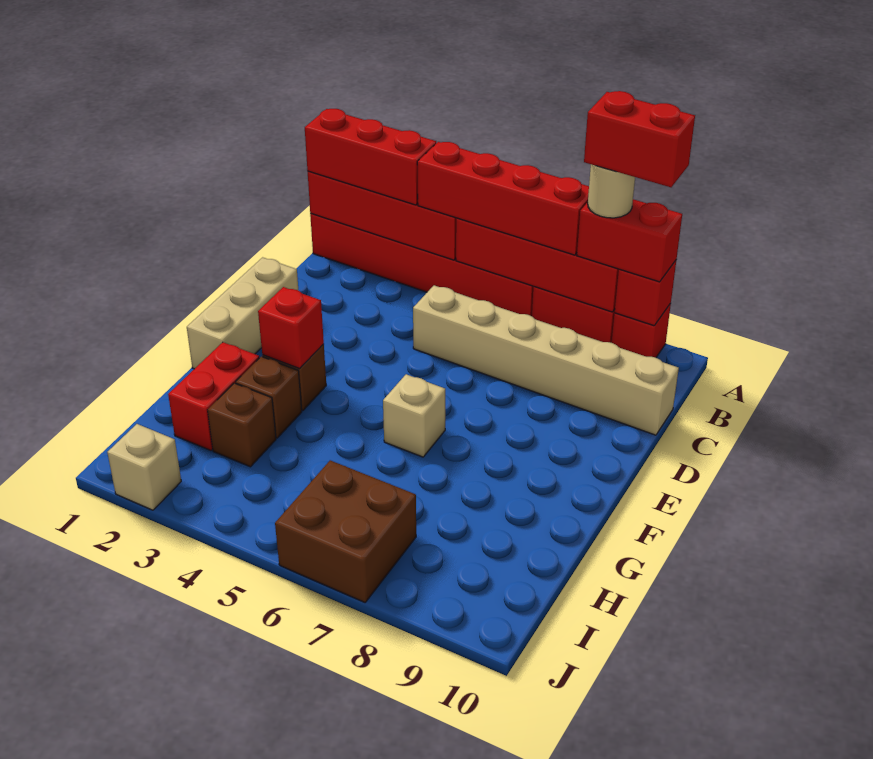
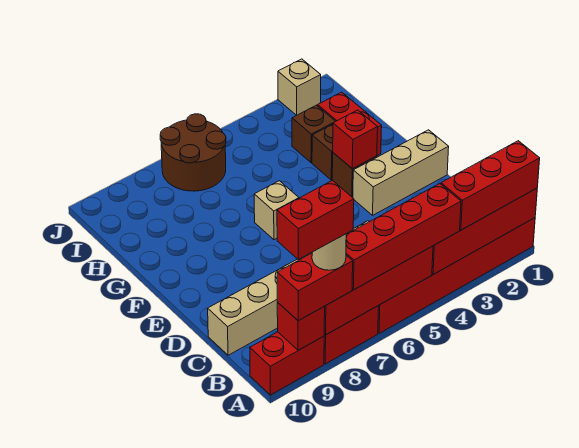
red 1x1 brick [612,304,671,358] -> red 1x2 brick [250,332,324,395]
tan 1x3 brick [187,257,298,369] -> tan 1x3 brick turned to [353,130,449,215]
brown 2x2 brick [275,460,416,602] -> brown 2x2 round brick [160,114,226,191]

